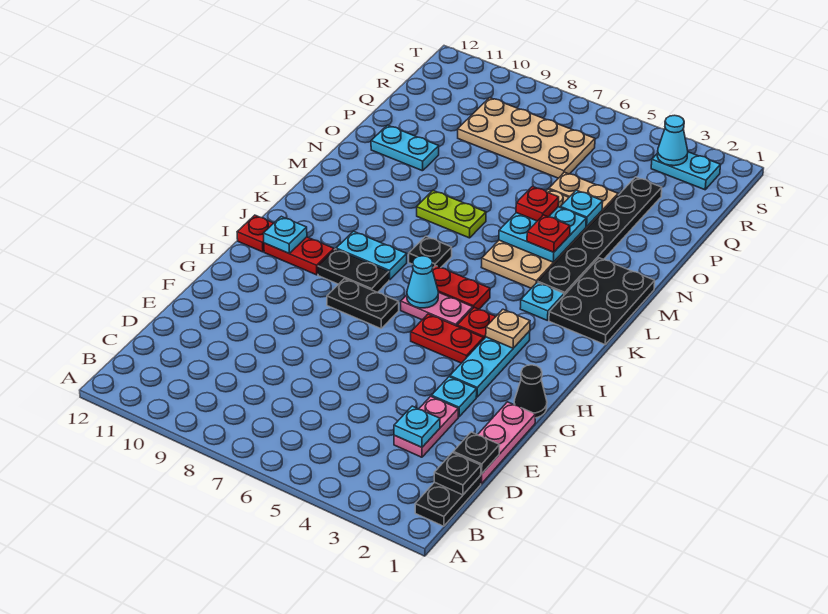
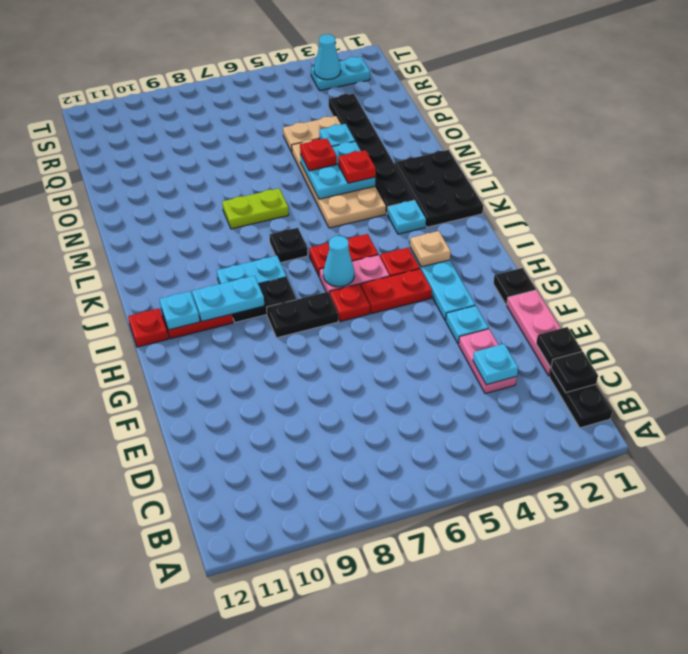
black 1x1 cone [514,365,547,418] -> black 1x1 plate [493,268,536,305]
none -> red 1x1 plate [330,284,370,322]
cyan 1x2 plate [371,125,439,171] -> cyan 1x2 plate moved to [192,276,264,322]
tan 2x4 plate [458,98,595,178] -> none

